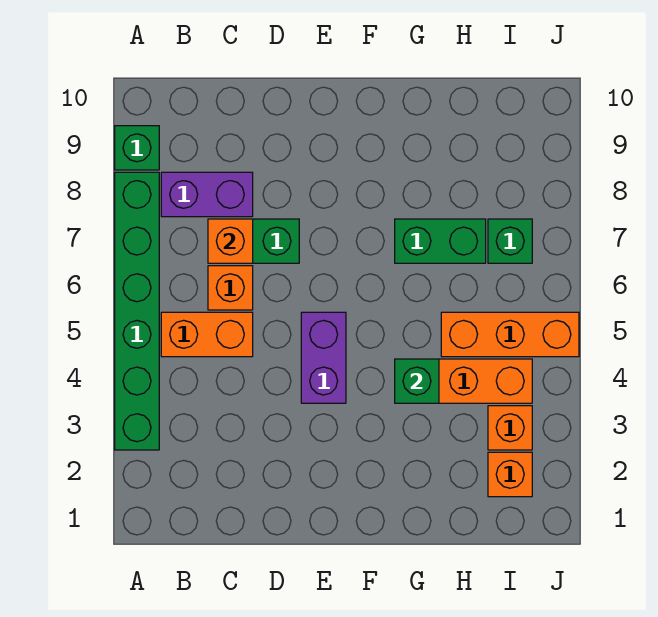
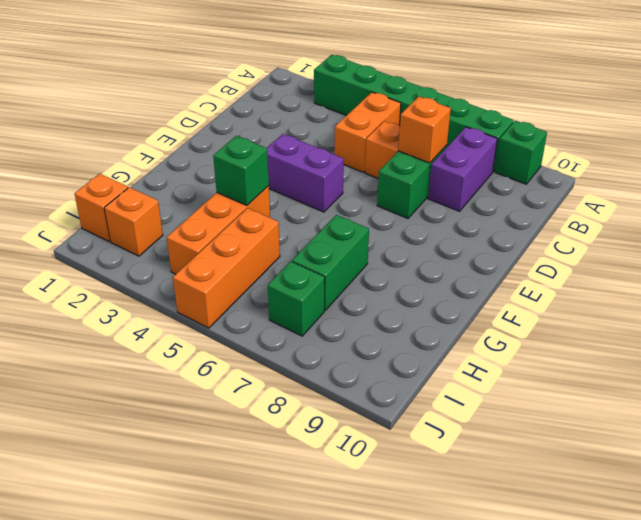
orange 1x1 brick [488,406,532,450] -> orange 1x1 brick moved to [75,174,128,242]

